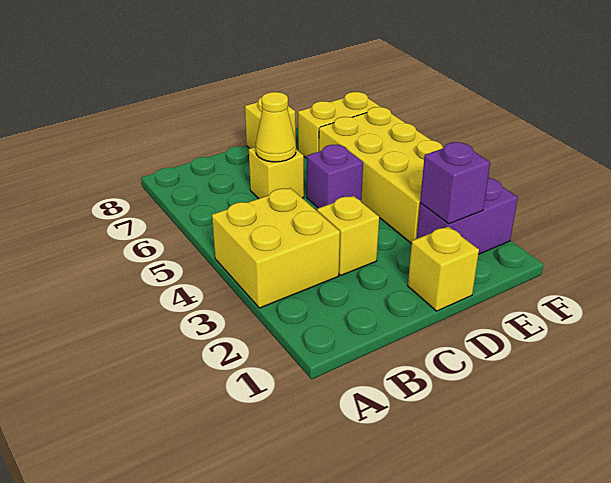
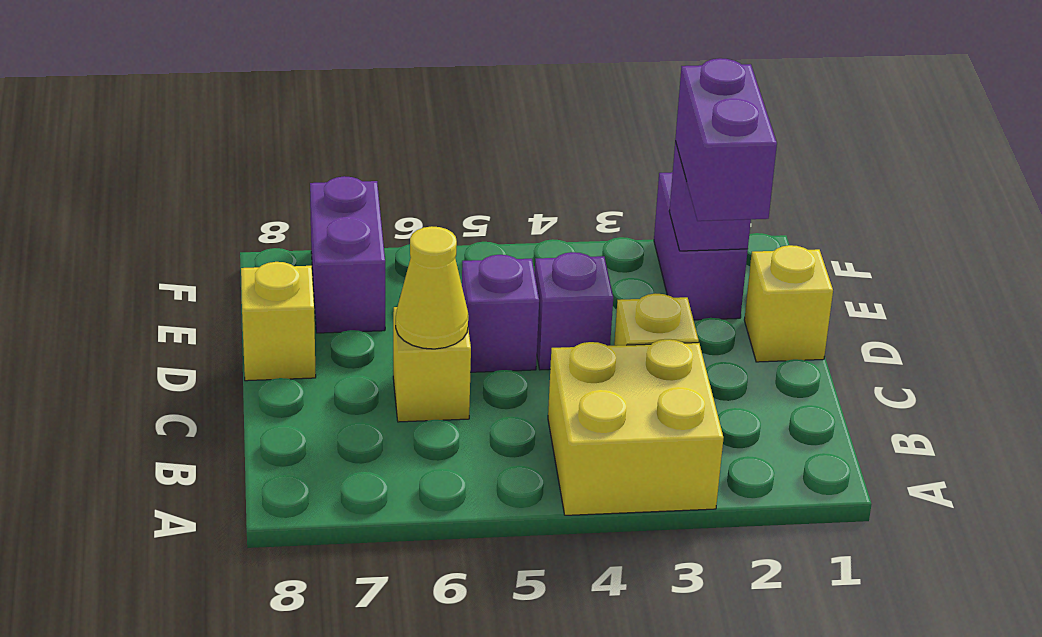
none -> purple 1x2 brick [675,58,777,221]
none -> purple 1x1 brick [535,252,613,370]
yellow 2x4 brick [319,107,443,244] -> none
yellow 1x2 brick [298,92,381,158] -> purple 1x2 brick [310,176,385,333]

